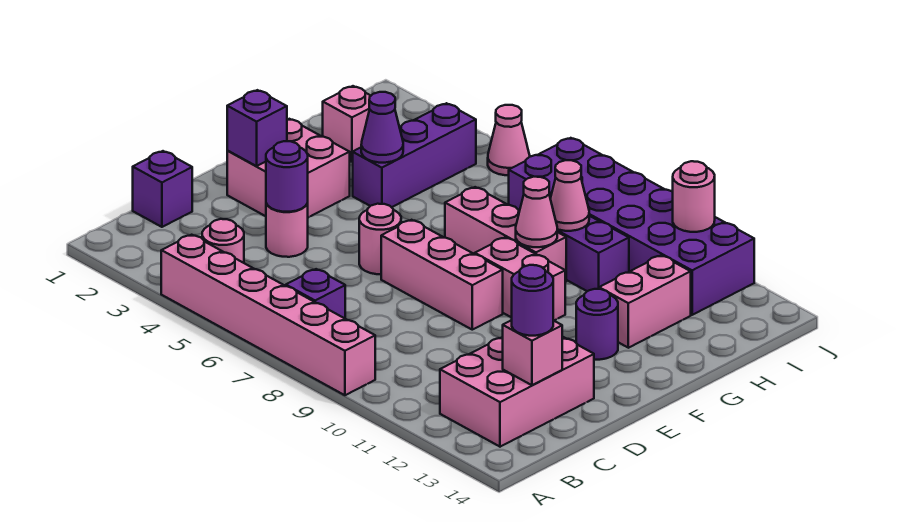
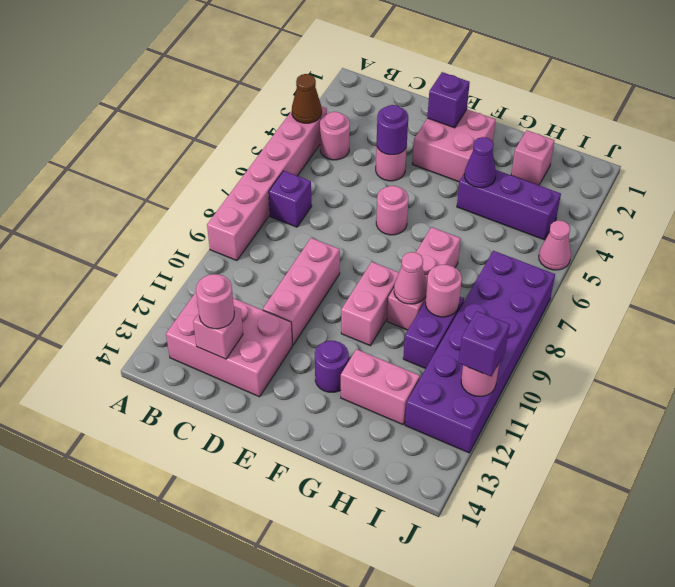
none -> brown 1x1 cone [292,74,322,123]
purple 1x1 brick [133,151,192,227] -> purple 1x1 brick moved to [459,311,510,377]
purple 1x1 round brick [512,265,553,336] -> pink 1x1 round brick [196,274,234,329]
pink 1x3 brick [381,220,503,330] -> pink 1x3 brick moved to [263,238,340,345]
pink 1x1 cone [550,160,589,231] -> pink 1x1 round brick [426,265,462,317]

